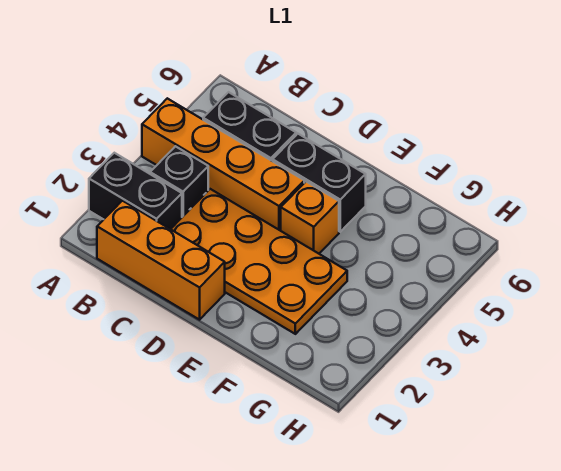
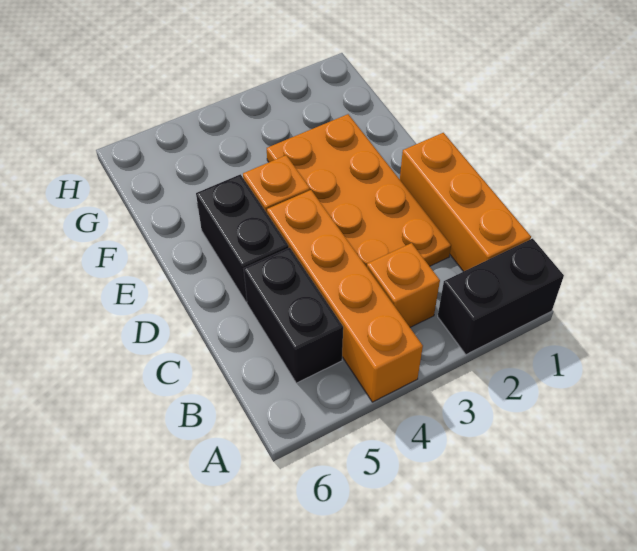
black 1x2 brick [89,153,182,229] -> black 1x2 brick turned to [438,238,564,355]
black 1x1 brick [150,146,208,217] -> orange 1x1 brick [367,243,440,327]

